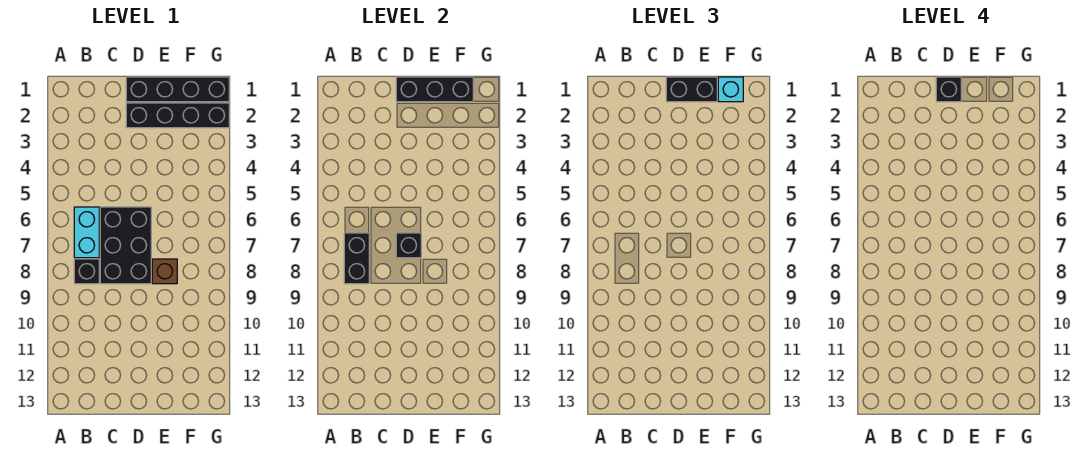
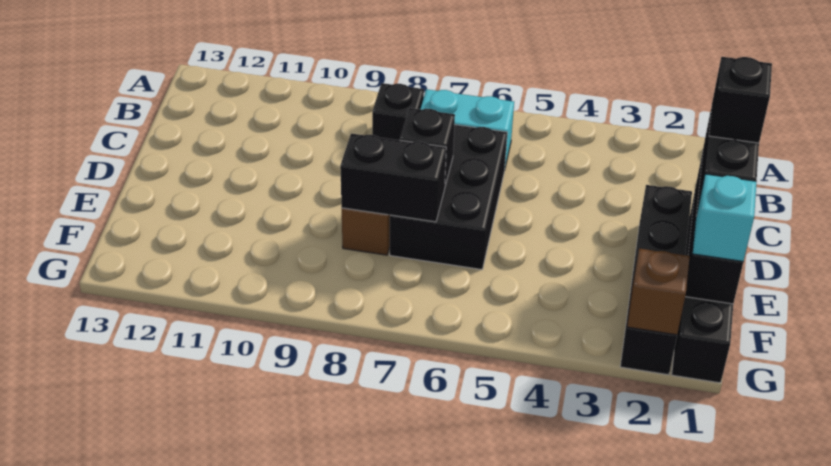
black 1x2 brick [344,233,369,284] -> black 1x2 brick moved to [340,134,446,222]
black 2x3 brick [100,207,151,284] -> black 2x3 brick turned to [390,125,507,270]
none -> brown 1x1 brick [627,248,690,335]

